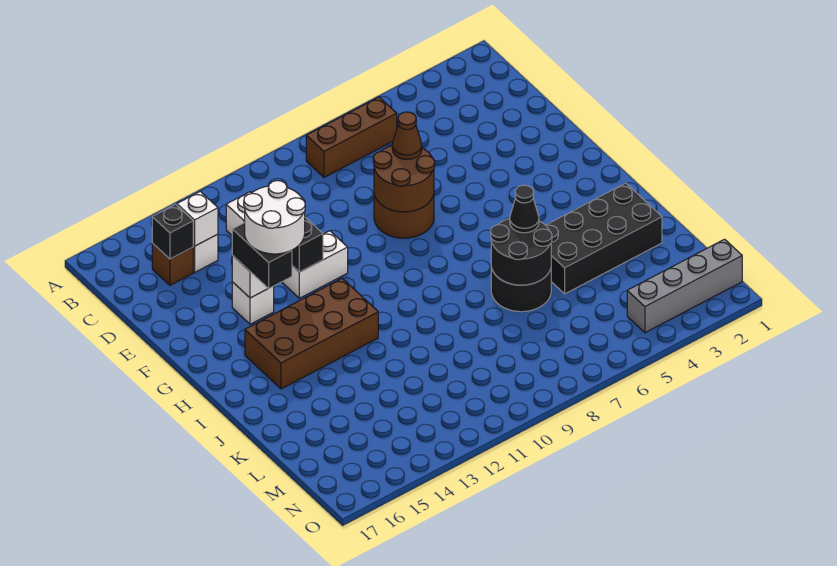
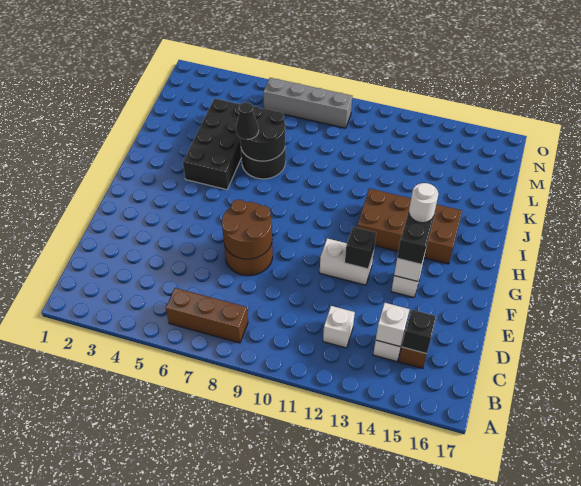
brown 1x1 cone [392,112,422,160] -> none
white 2x2 round brick [244,181,305,254] -> white 1x1 round brick [409,183,438,223]
black 2x4 brick [546,183,662,294] -> black 2x4 brick turned to [183,98,242,190]
grey 1x4 brick [627,239,742,333] -> grey 1x4 brick moved to [263,78,352,128]

